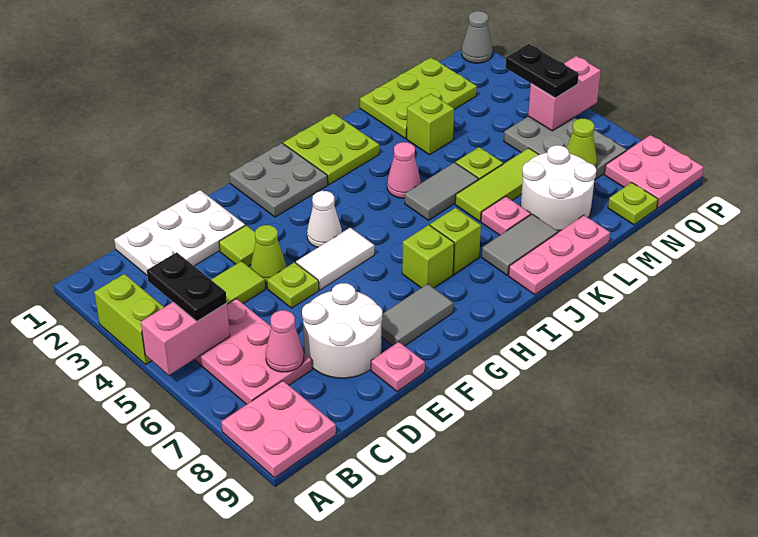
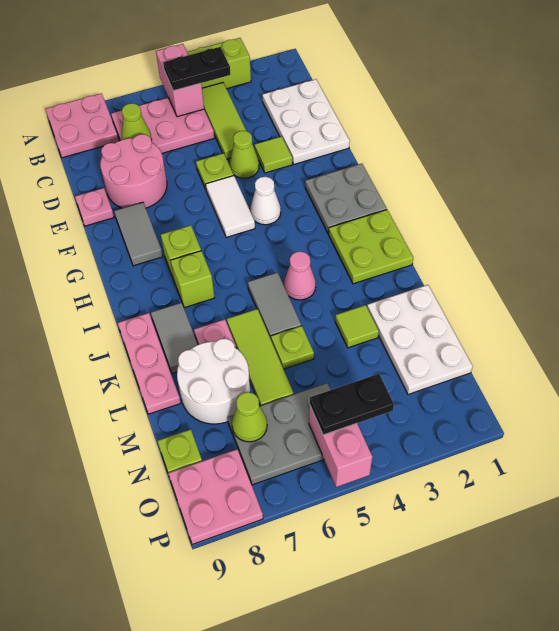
pink 1x1 cone [266,310,304,372] -> lime 1x1 cone [122,103,152,140]
white 2x2 round brick [302,283,382,378] -> pink 2x2 round brick [100,134,167,208]
lime 2x3 plate [360,58,477,139] -> white 2x3 plate [367,285,473,394]
lime 1x1 brick [407,94,454,155] -> lime 1x1 tile [335,305,379,348]
grey 1x1 cone [462,11,492,63] -> none

